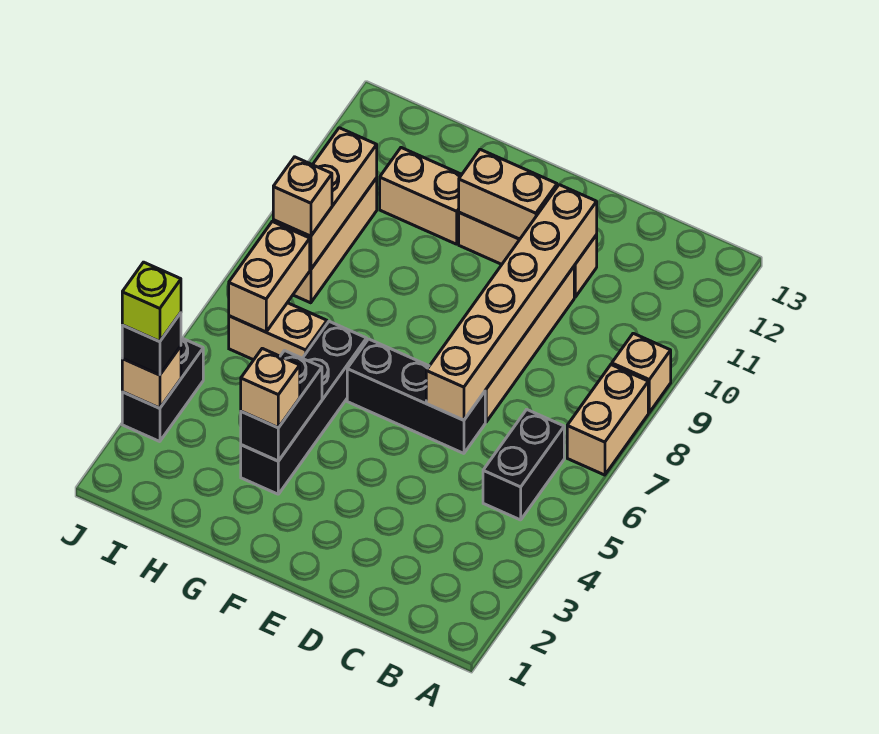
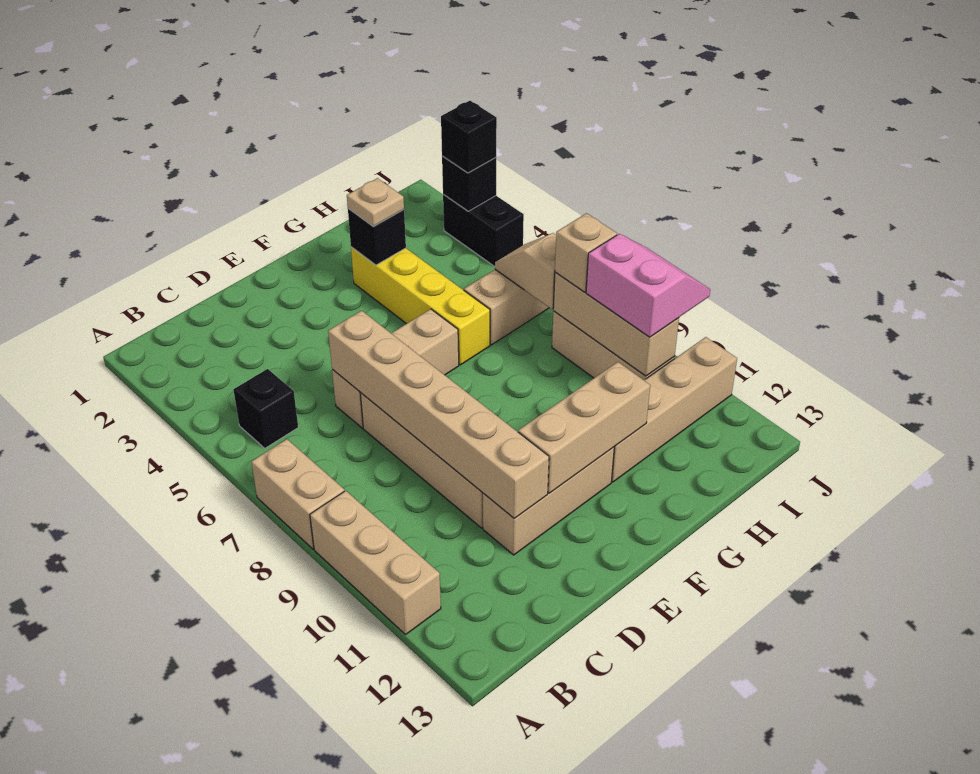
tan 1x1 brick [612,333,671,412] -> tan 1x3 brick [310,491,441,635]
black 1x2 brick [483,410,564,520] -> black 1x1 brick [233,369,298,448]
black 1x3 brick [347,339,485,453] -> tan 1x3 brick [332,309,459,428]
tan 1x2 brick [459,149,557,239] -> tan 1x3 brick [518,362,650,493]
black 1x4 brick [241,321,367,494] -> yellow 1x4 brick [351,247,490,365]
black 1x2 brick [241,351,322,461] -> black 1x1 brick [348,209,406,265]
tan 1x1 brick [241,348,300,428] -> tan 1x1 plate [347,178,404,227]
tan 1x2 brick [380,148,462,244] -> tan 1x4 brick [612,337,737,482]
tan 1x2 brick [229,222,310,332] -> tan 1x2 slope [495,233,556,309]
none -> pink 2x2 slope [586,234,710,337]
tan 1x1 brick [122,346,181,408] -> black 1x1 brick [442,156,496,211]
lime 1x1 brick [122,262,181,342] -> none

